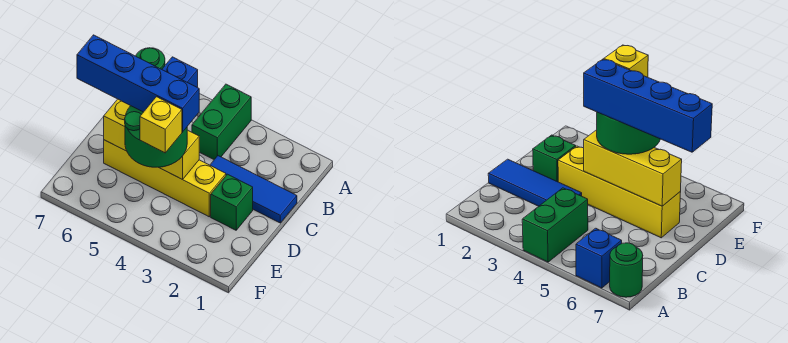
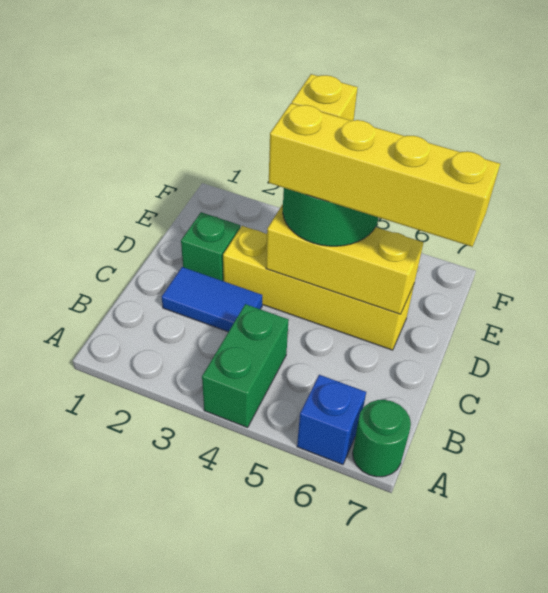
blue 1x3 tile [210,156,297,223] -> blue 1x2 tile [162,267,262,332]
blue 1x4 brick [77,35,199,132] -> yellow 1x4 brick [269,103,500,247]

